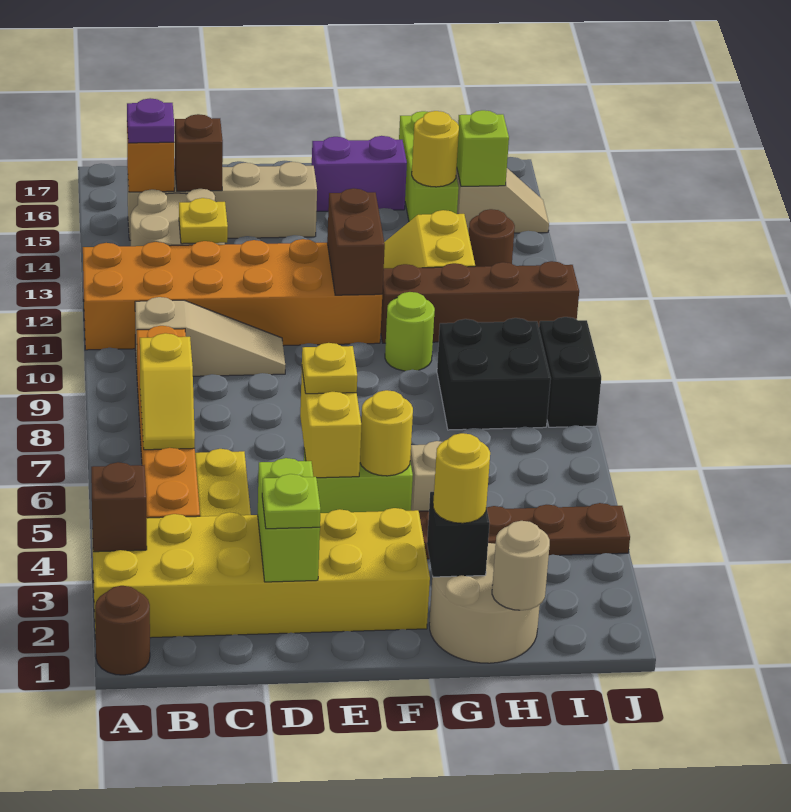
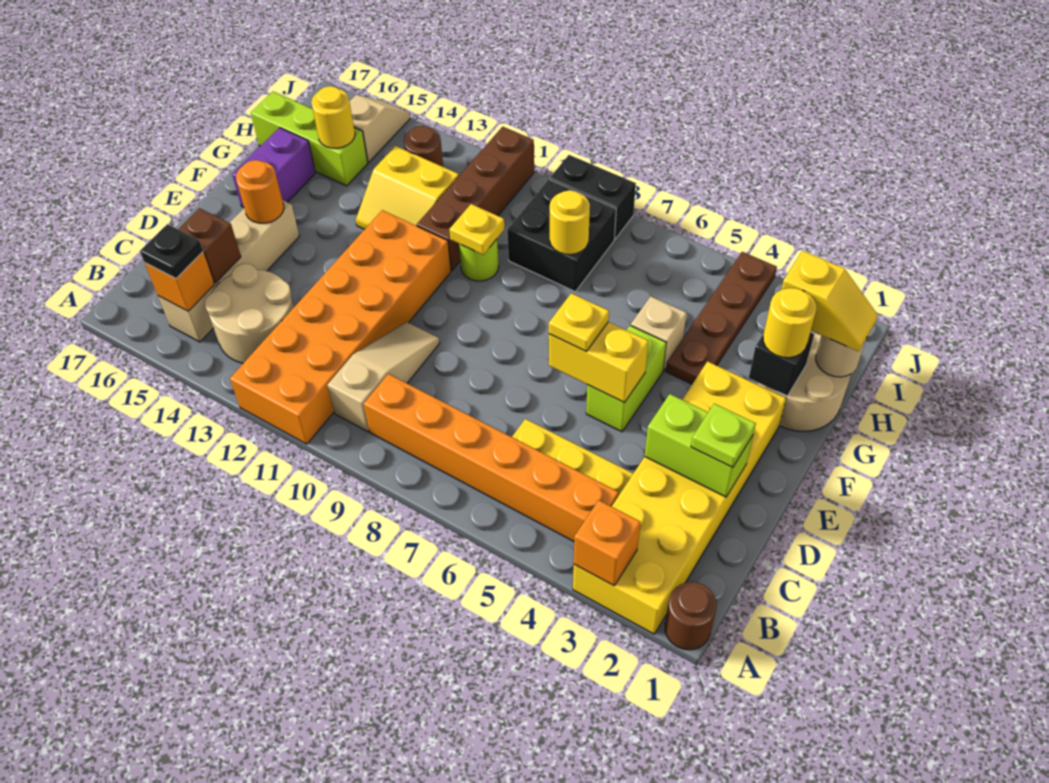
brown 1x1 brick [91,462,147,552] -> orange 1x1 brick [574,500,640,586]
yellow 1x2 slope [140,333,195,450] -> yellow 1x2 slope moved to [781,251,878,351]
purple 1x1 plate [127,98,175,143] -> black 1x1 plate [140,224,203,279]
yellow 1x1 plate [179,198,228,244] -> yellow 1x1 plate moved to [449,204,504,255]
none -> orange 1x1 round brick [236,160,284,223]
yellow 1x1 round brick [360,390,413,476] -> yellow 1x1 round brick moved to [550,190,590,255]
brown 1x2 brick [327,188,385,295] -> none
lime 1x1 brick [457,110,509,186] -> none

